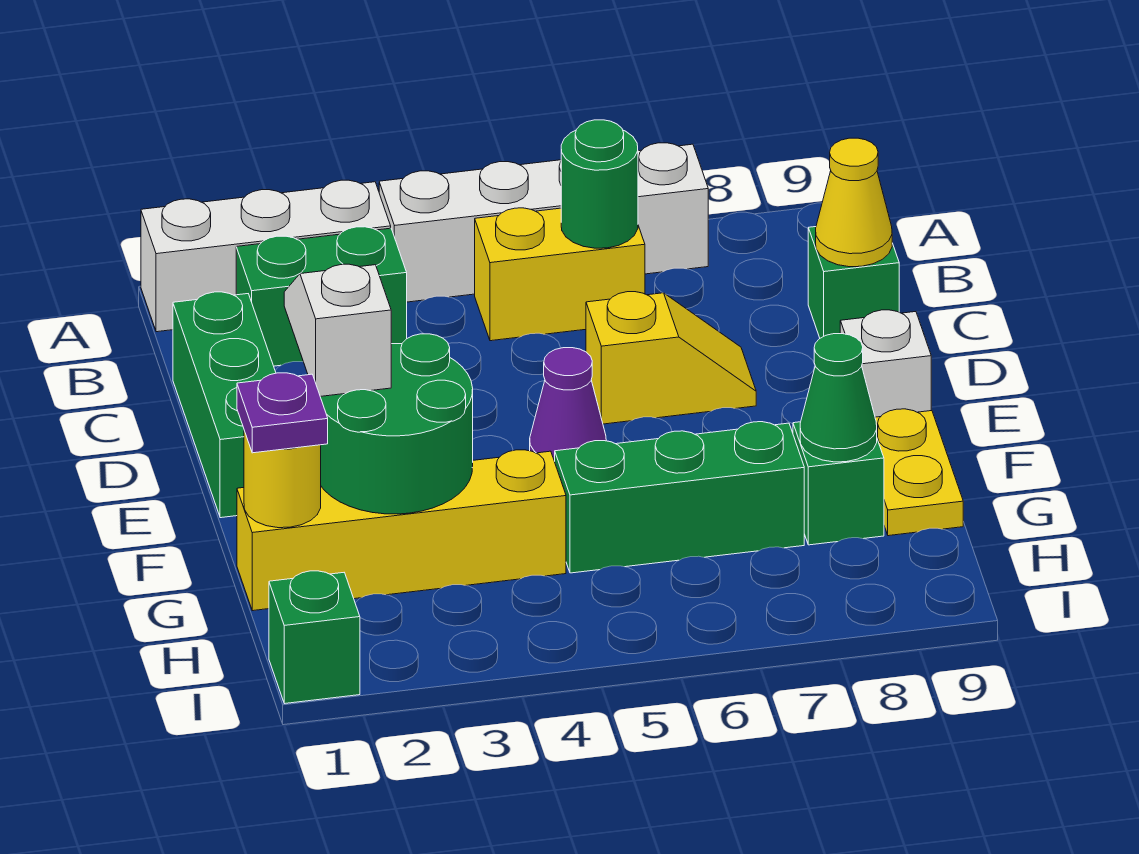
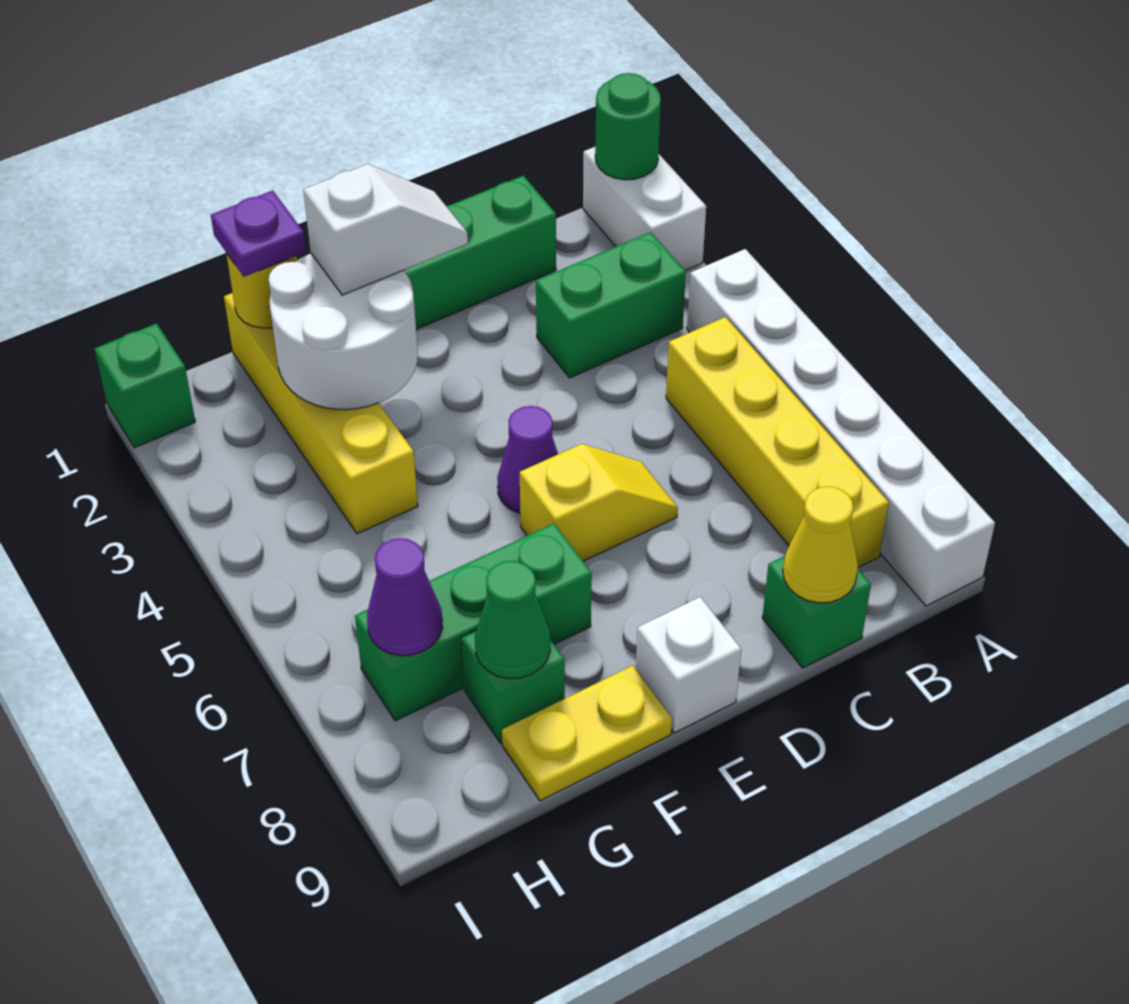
white 1x3 brick [141,180,391,332] -> white 1x2 brick [583,147,706,271]
white 1x4 brick [379,143,708,302] -> white 1x6 brick [687,249,995,606]
green 1x2 brick [236,227,407,366] -> green 1x2 brick turned to [536,232,686,378]
yellow 1x2 brick [475,208,645,341] -> yellow 1x4 brick [666,317,889,567]
green 1x1 round brick [561,120,638,248] -> green 1x1 round brick moved to [595,73,661,180]
yellow 1x2 slope [586,292,756,424] -> yellow 1x2 slope turned to [520,444,678,561]
green 2x2 round brick [320,334,473,514] -> white 2x2 round brick [269,254,418,410]
green 1x3 brick [555,422,804,573] -> green 1x3 brick turned to [355,524,592,721]
none -> purple 1x1 cone [367,538,443,656]

